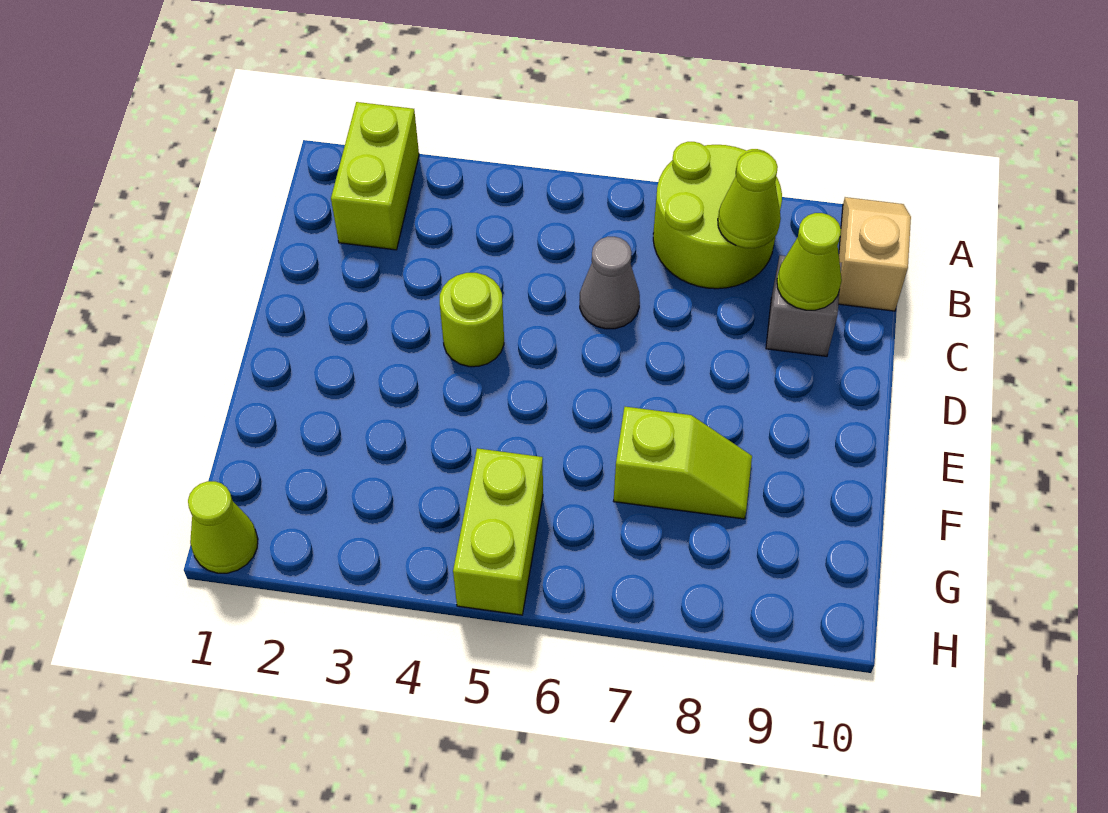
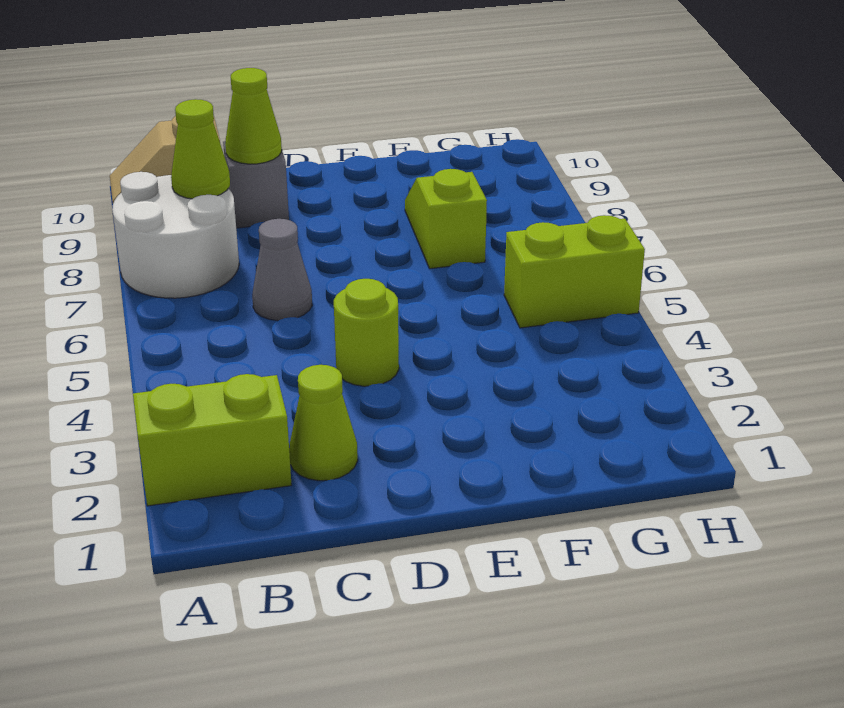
lime 2x2 round brick [653,142,782,289] -> white 2x2 round brick [112,172,239,298]
lime 1x1 cone [188,481,258,573] -> lime 1x1 cone moved to [289,365,358,481]

